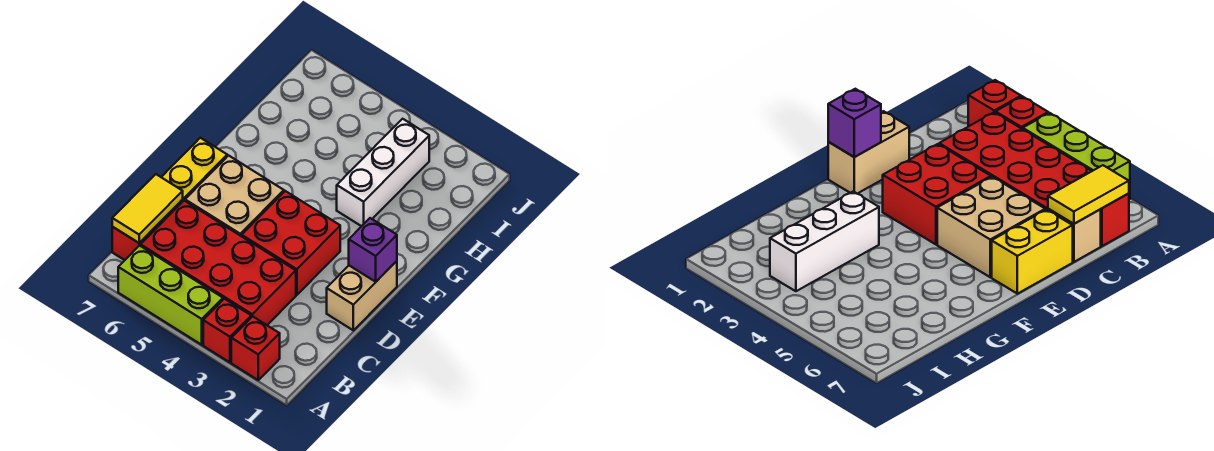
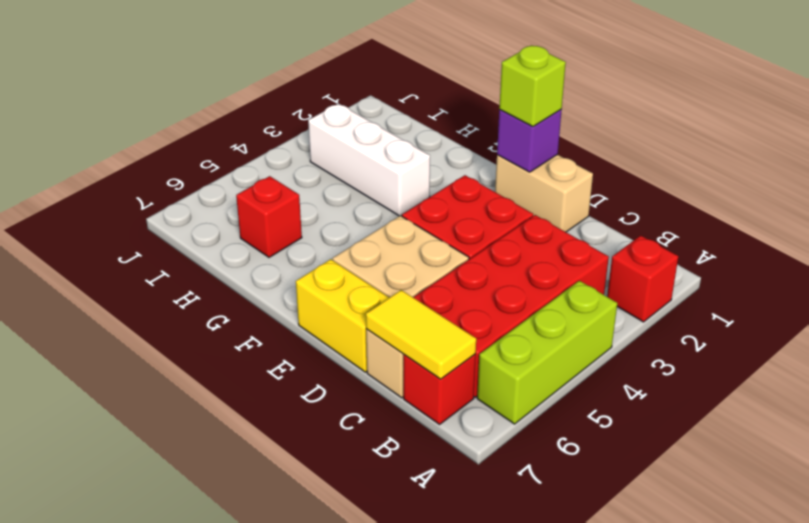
red 1x1 brick [203,299,251,362] -> red 1x1 brick moved to [236,176,302,257]
none -> lime 1x1 brick [499,45,566,127]

